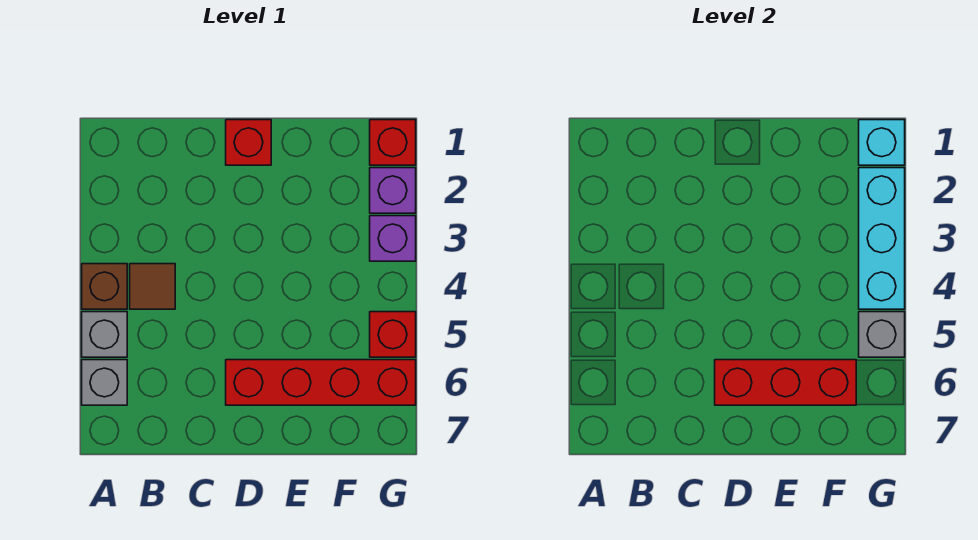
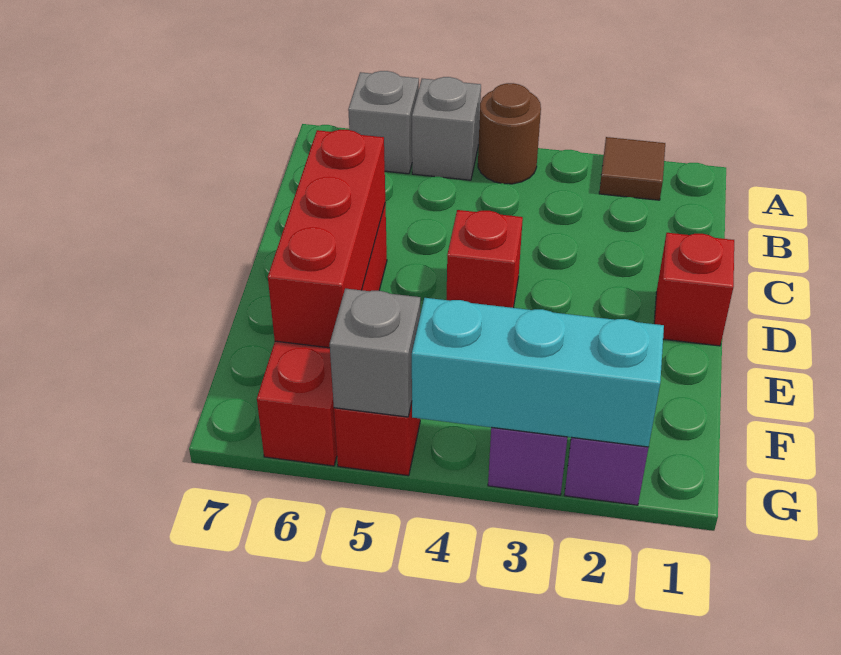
brown 1x1 brick [82,264,127,309] -> brown 1x1 round brick [478,83,541,184]
brown 1x1 tile [130,264,175,309] -> brown 1x1 tile moved to [599,137,665,200]
red 1x1 brick [370,120,416,165] -> red 1x1 brick moved to [447,210,523,308]
cyan 1x1 brick [859,120,905,165] -> none

